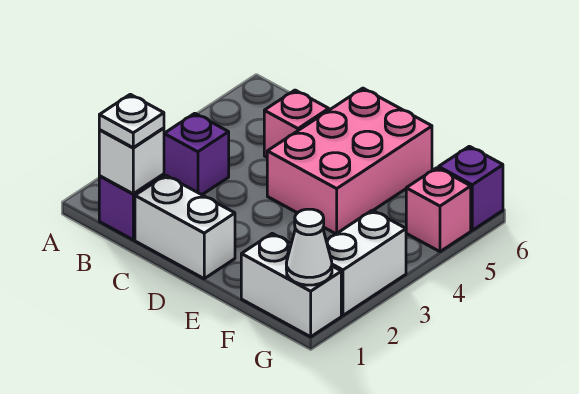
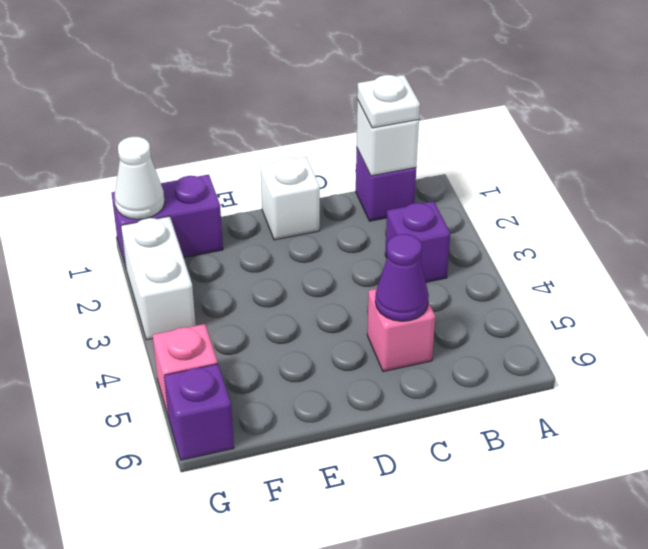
white 1x2 brick [135,175,235,279] -> white 1x1 brick [260,157,320,240]
none -> purple 1x1 cone [375,234,429,321]
pink 2x3 brick [267,88,432,234] -> none
white 1x2 brick [241,233,341,337] -> purple 1x2 brick [111,174,223,267]

